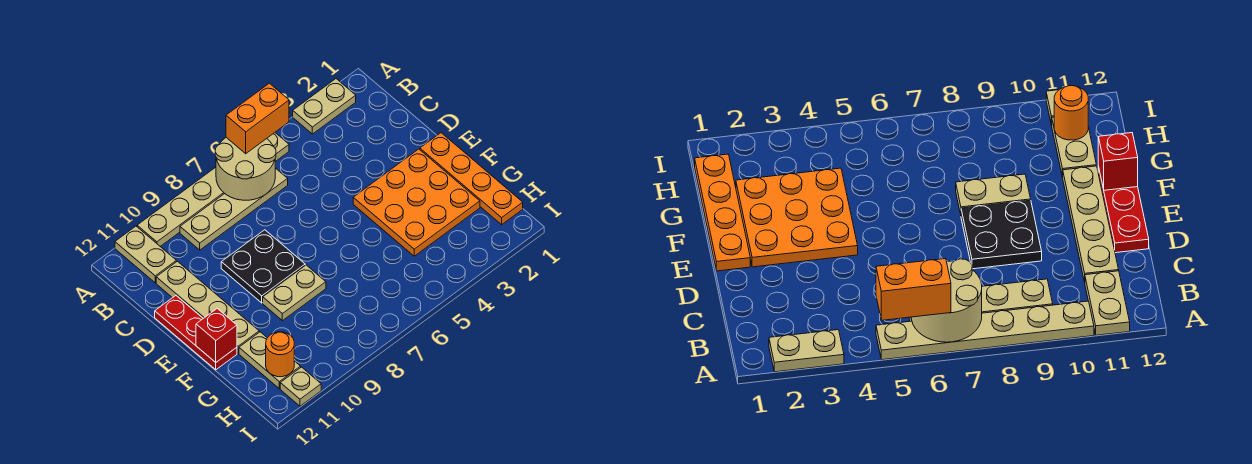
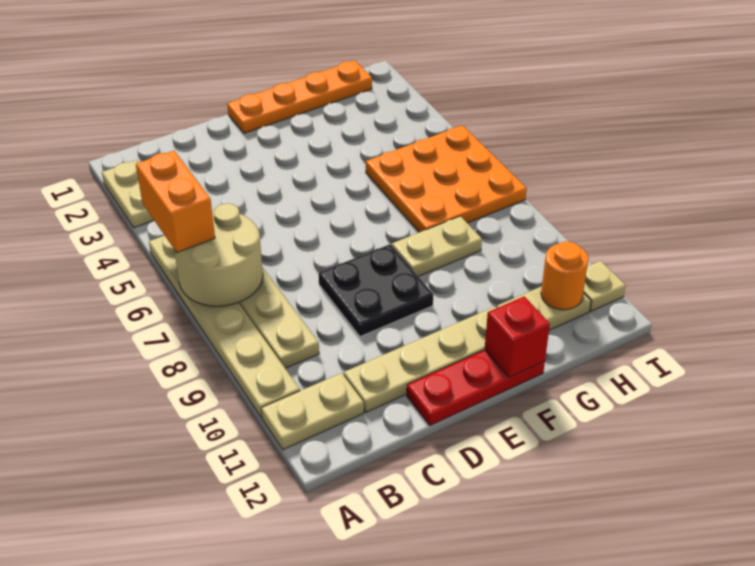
orange 3x3 plate [353,149,480,256] -> orange 3x3 plate moved to [366,125,527,232]
tan 1x2 plate [263,265,326,321] -> tan 1x2 plate turned to [392,216,482,276]

